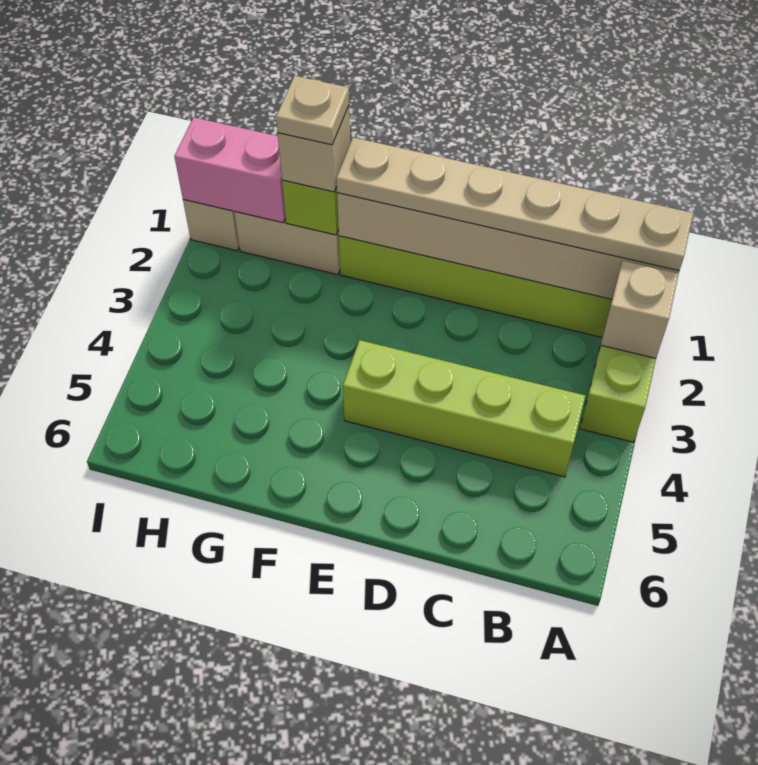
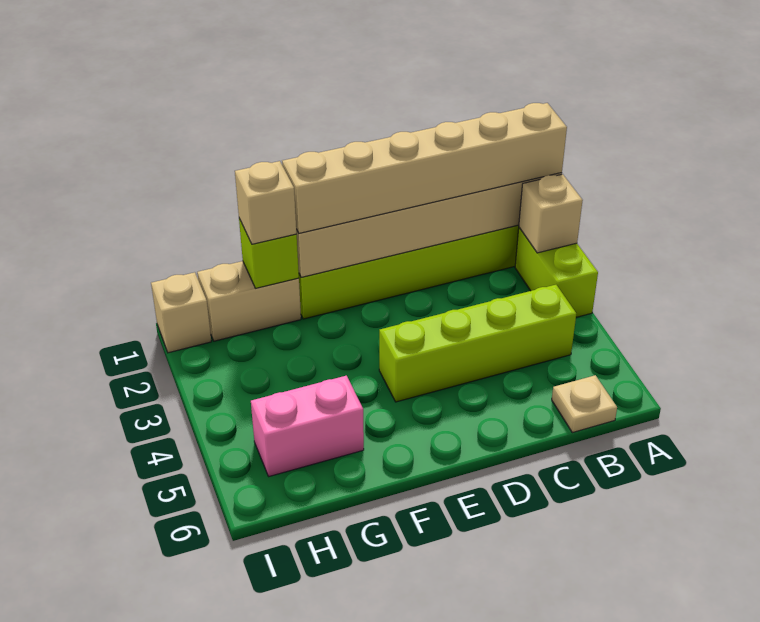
tan 1x6 plate [336,138,693,271] -> tan 1x6 brick [282,103,567,233]
tan 1x1 plate [276,76,349,145] -> tan 1x1 plate moved to [552,375,617,433]
pink 1x2 brick [174,117,286,223] -> pink 1x2 brick moved to [251,376,364,476]

